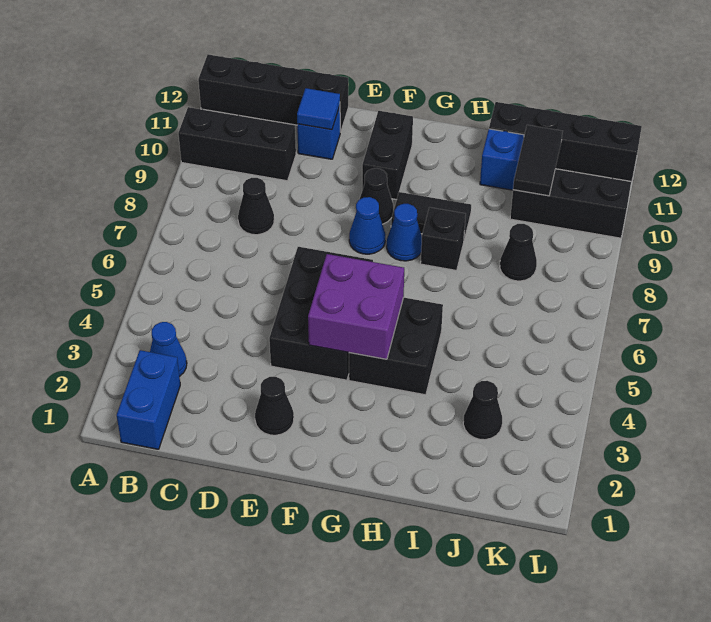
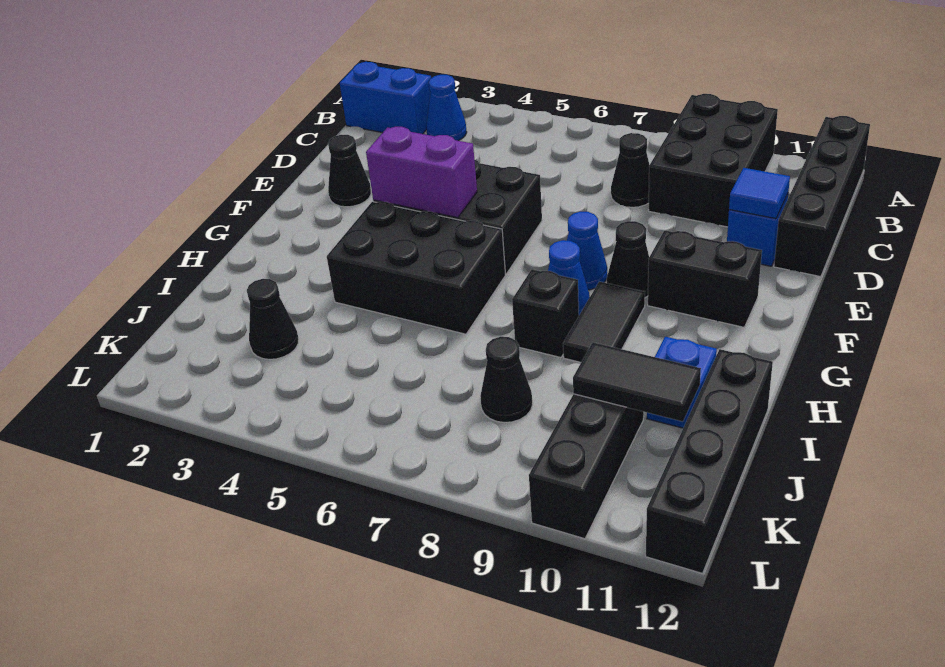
black 1x3 brick [178,107,296,181] -> black 2x3 brick [648,94,778,227]
purple 2x2 brick [308,254,404,359] -> purple 1x2 brick [366,127,477,218]
black 2x2 brick [349,297,443,395] -> black 2x3 brick [327,202,505,334]

